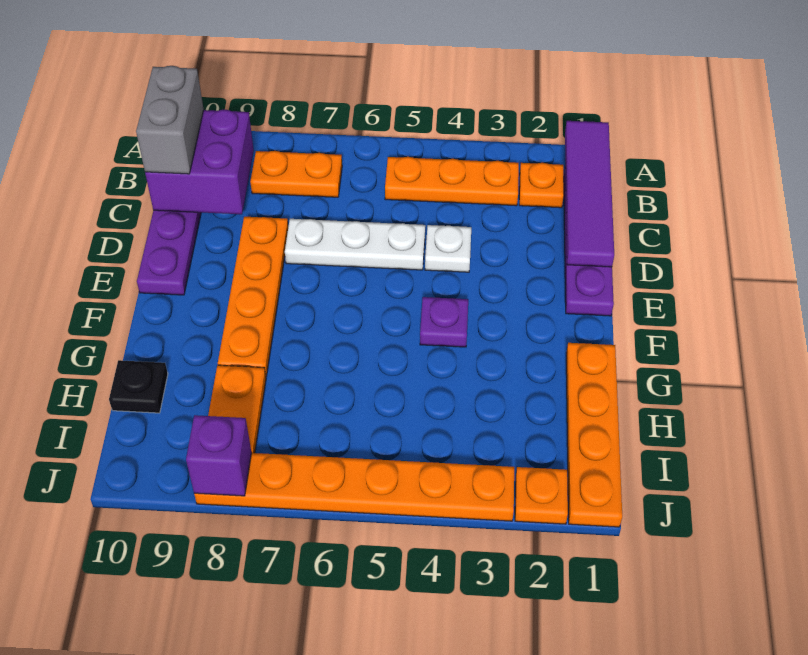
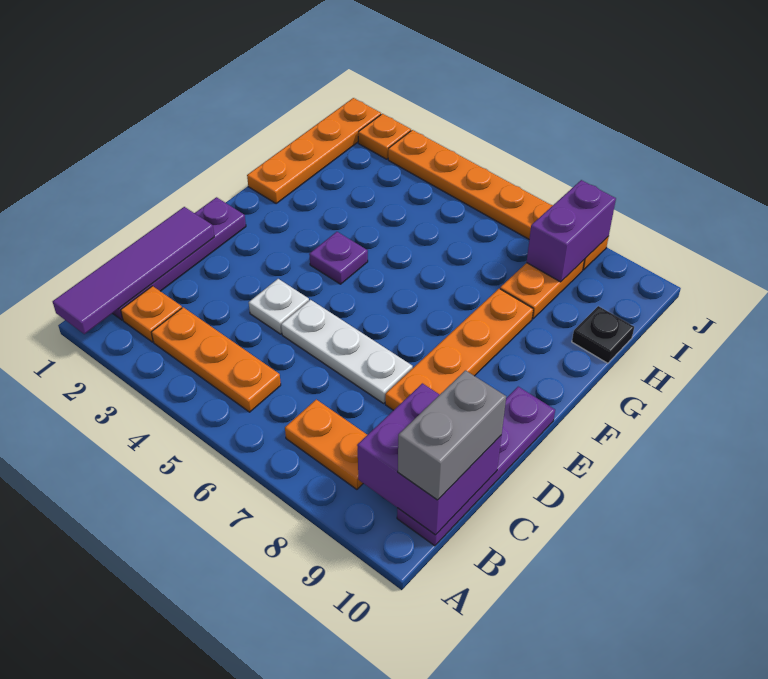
purple 1x1 brick [186,415,251,496] -> purple 1x2 brick [527,180,616,282]

